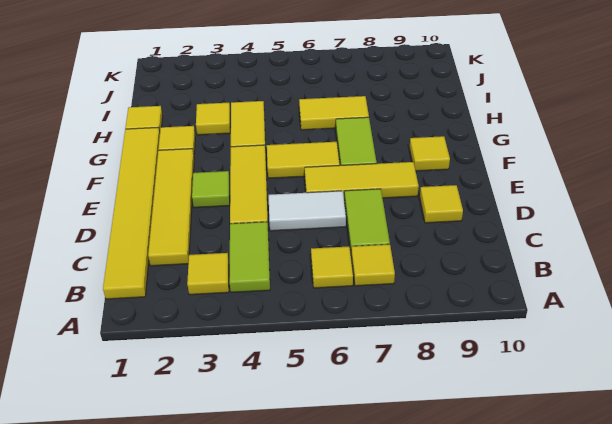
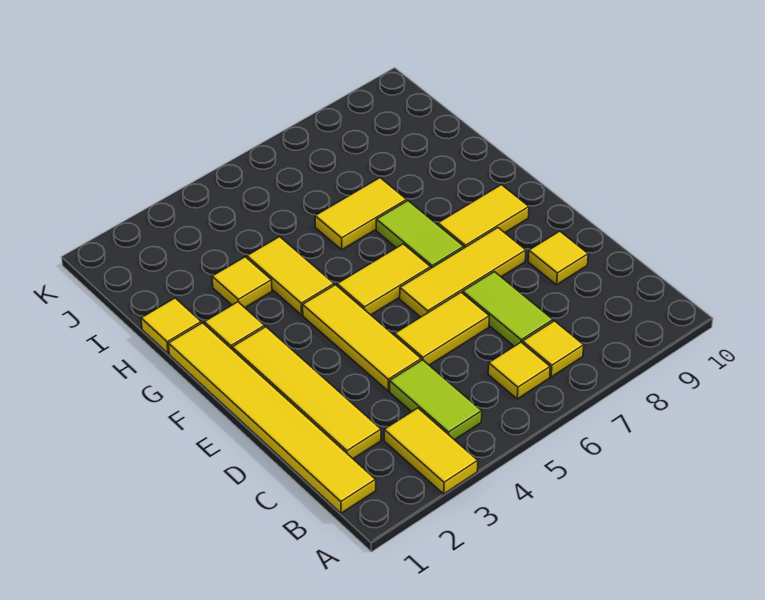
yellow 1x1 tile [187,253,229,295] -> yellow 1x2 tile [384,408,478,494]
white 1x2 tile [269,191,346,231] -> yellow 1x2 tile [395,292,489,365]
lime 1x1 tile [192,171,230,208] -> none
yellow 1x1 tile [409,136,450,171] -> yellow 1x2 tile [438,185,529,248]

